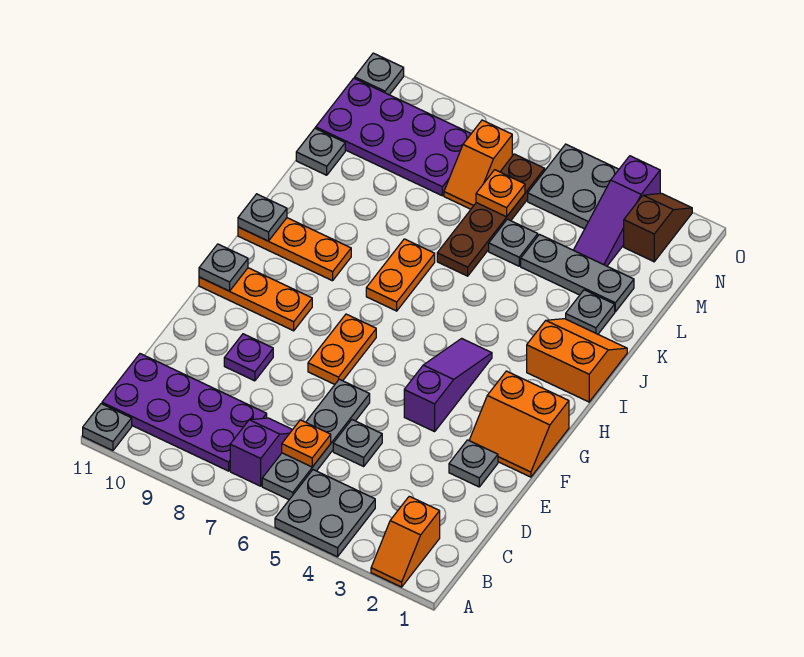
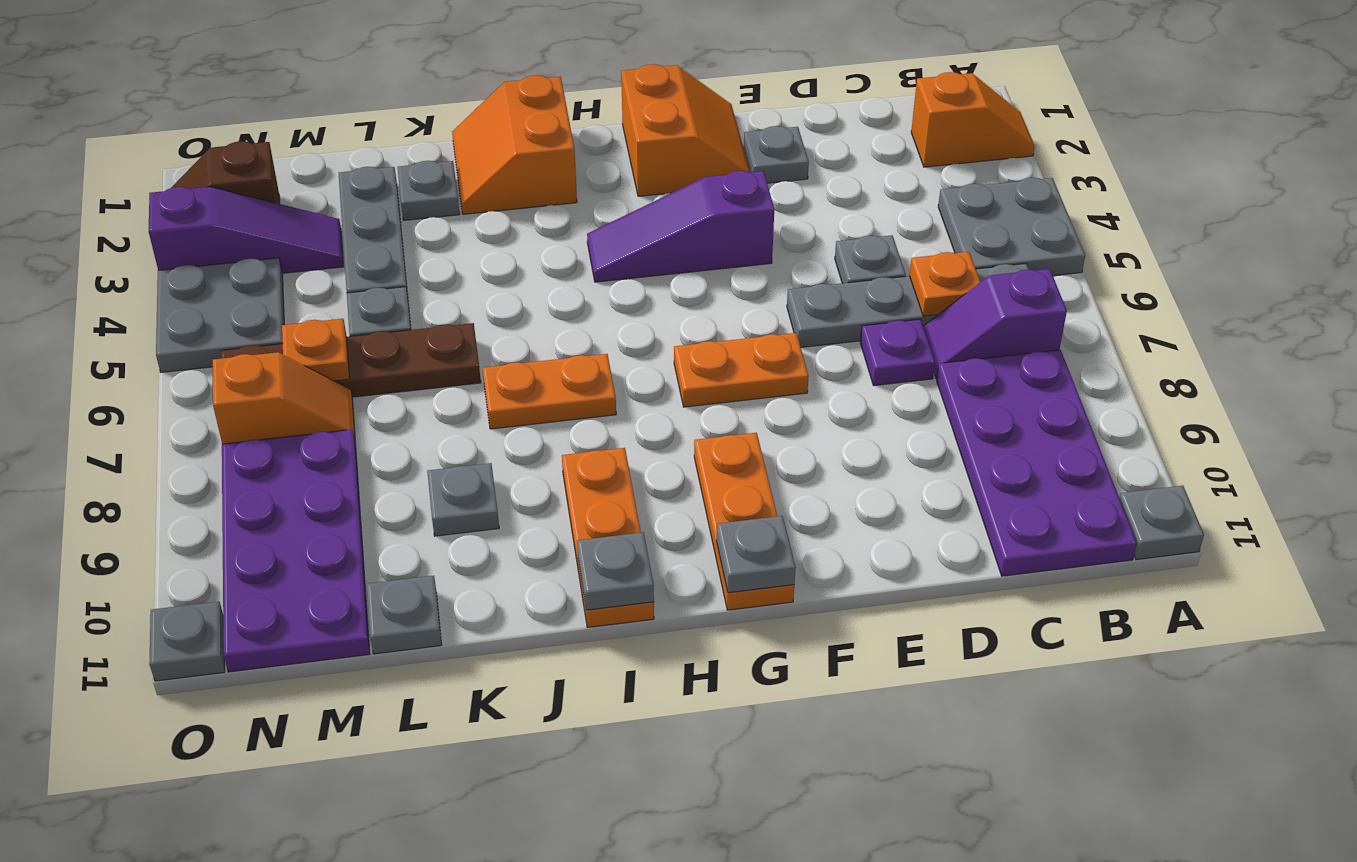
purple 1x1 plate [224,334,273,381] -> purple 1x1 plate moved to [860,319,935,386]
none -> grey 1x1 plate [427,463,499,536]

